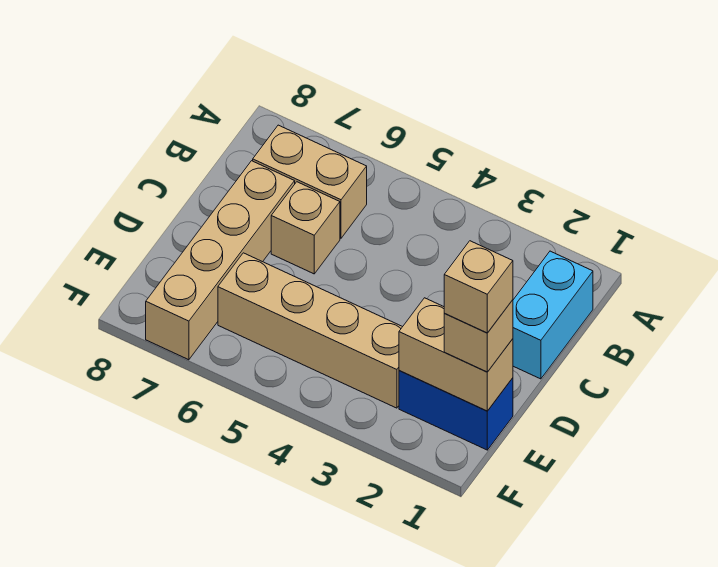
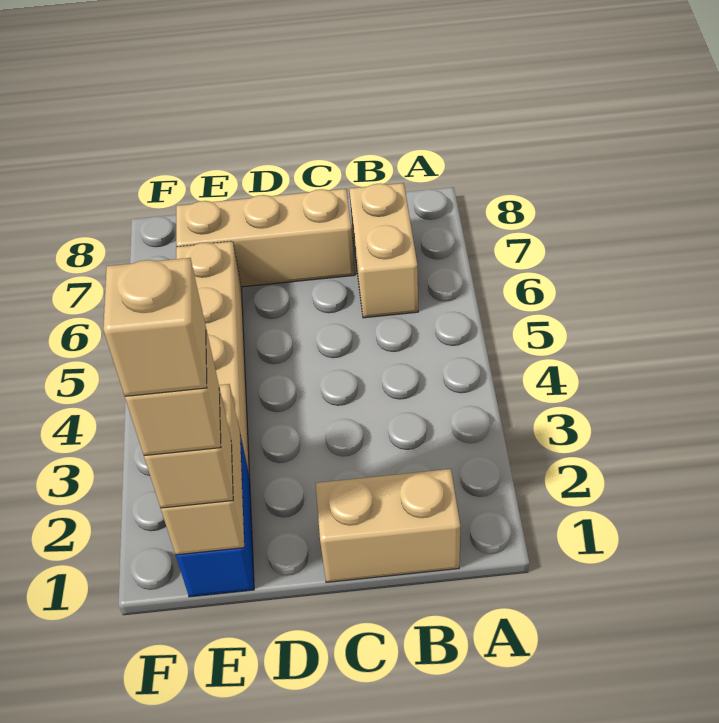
cyan 1x2 brick [513,251,593,379] -> tan 1x2 brick [315,469,460,582]
tan 1x1 brick [271,182,340,274] -> tan 1x1 brick moved to [103,258,207,396]
tan 1x4 brick [146,161,295,360] -> tan 1x3 brick [176,189,355,287]

